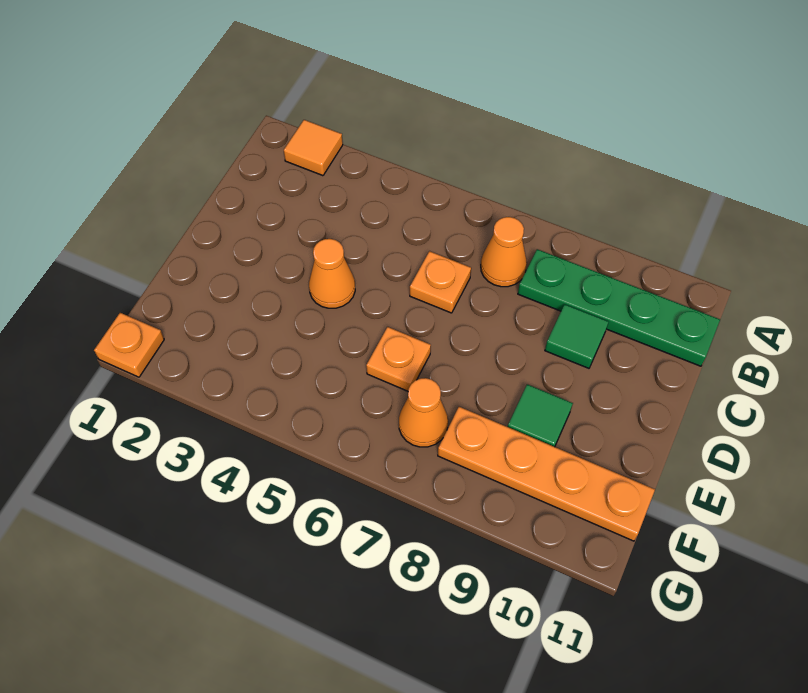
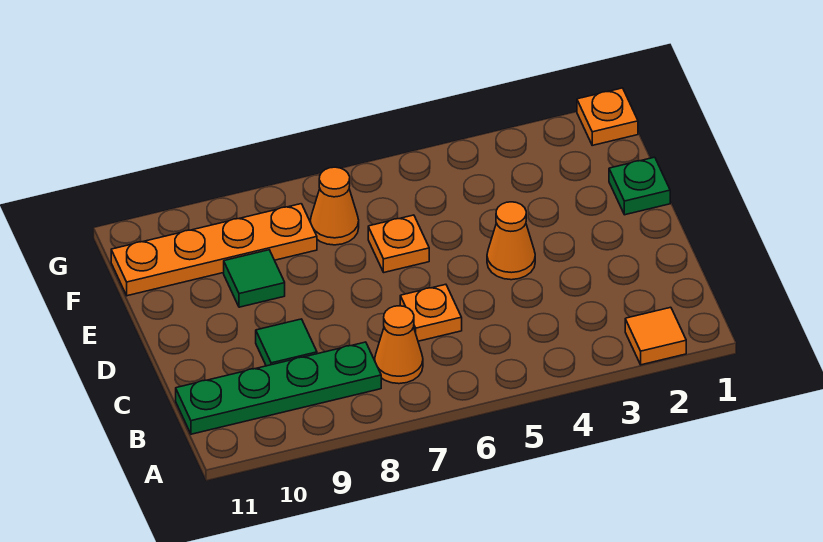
none -> green 1x1 plate [609,157,670,215]

